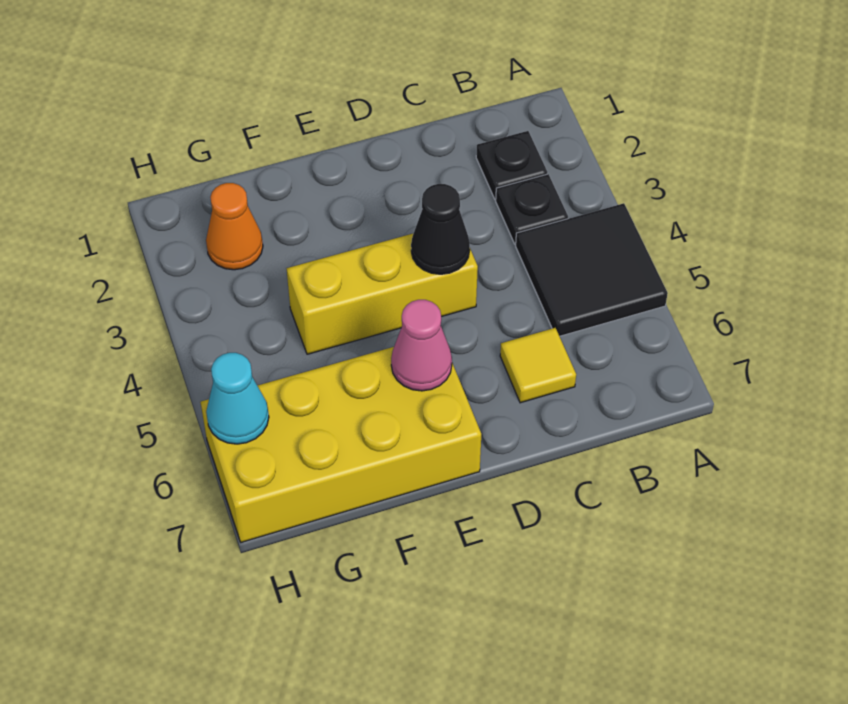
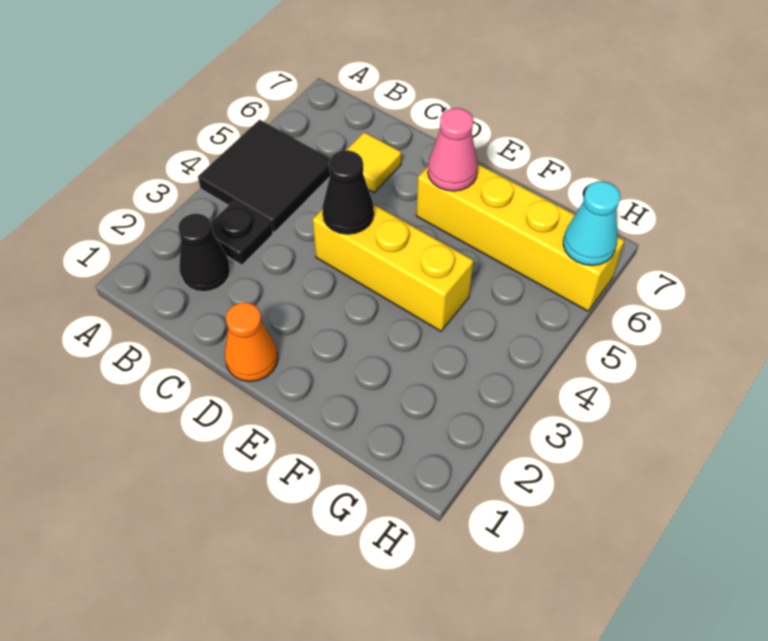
black 1x1 plate [476,131,547,199] -> black 1x1 cone [178,214,230,292]
yellow 2x4 brick [201,347,481,542] -> yellow 1x4 brick [416,164,625,311]
orange 1x1 cone [206,183,263,270] -> orange 1x1 cone moved to [225,302,278,382]

